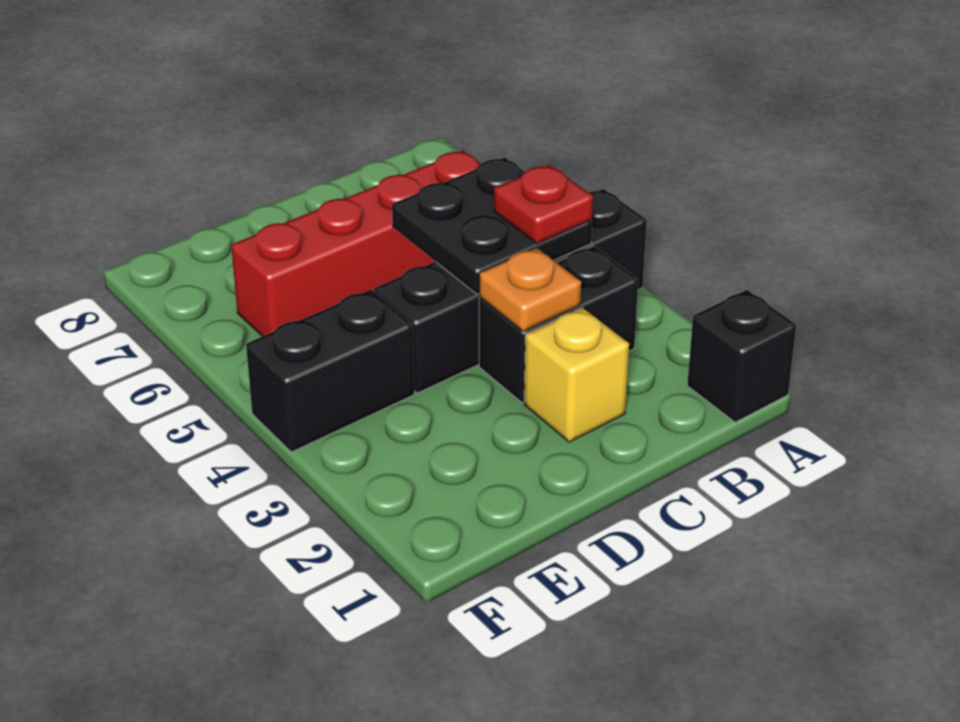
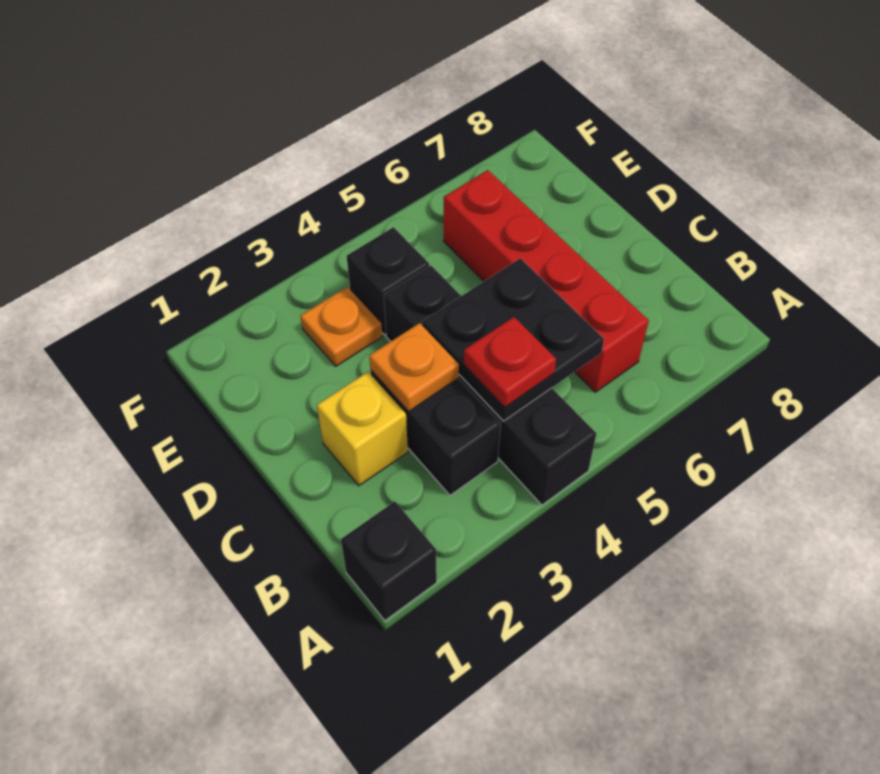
none -> orange 1x1 plate [300,287,382,366]
black 1x2 brick [246,290,414,452] -> black 1x1 brick [347,227,429,335]

